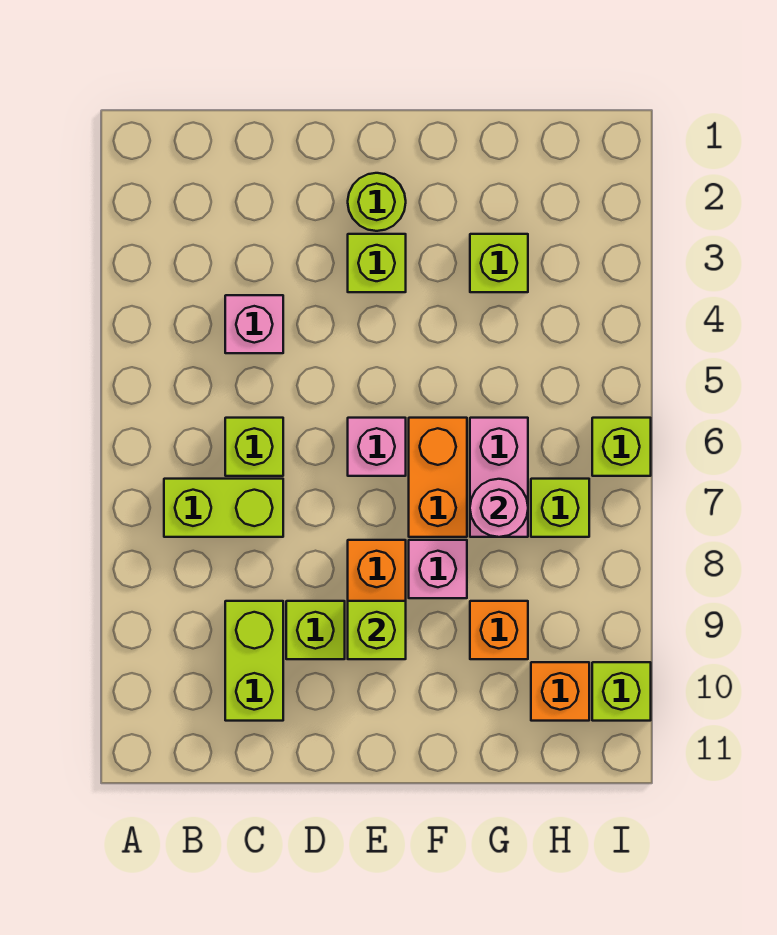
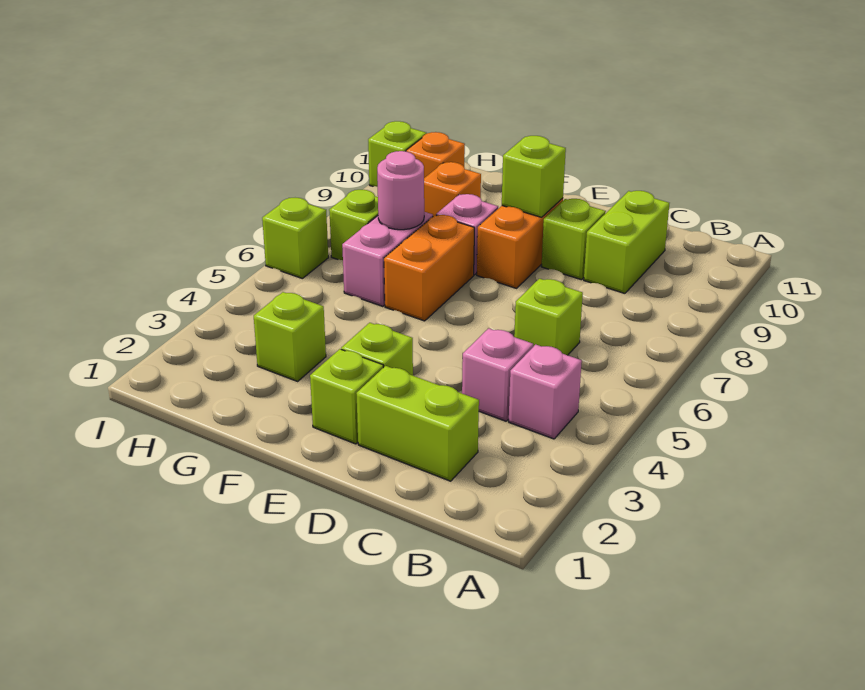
lime 1x2 brick [164,479,283,537] -> lime 1x2 brick moved to [356,366,479,481]
lime 1x1 round brick [348,173,406,231] -> lime 1x1 brick [310,349,383,444]
pink 1x1 brick [348,418,406,476] -> pink 1x1 brick moved to [509,344,582,439]

